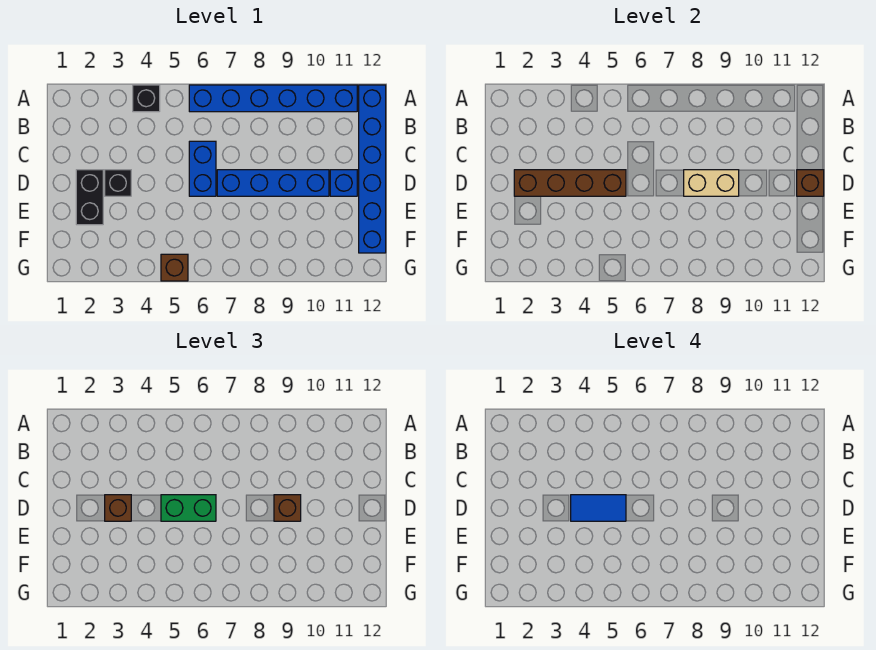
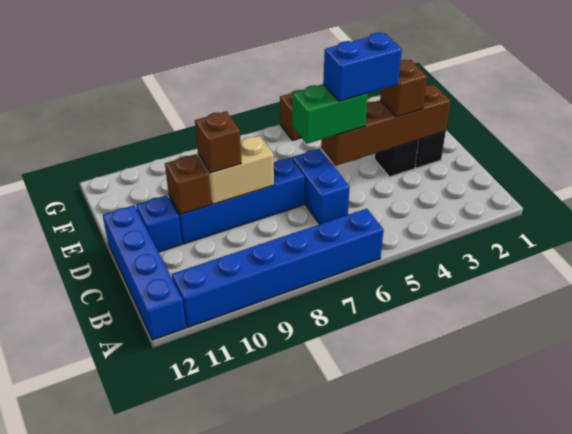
black 1x1 brick [133,85,160,112] -> none
blue 1x6 brick [359,85,386,253] -> blue 1x4 brick [103,205,186,340]
blue 1x2 tile [571,495,626,521] -> blue 1x2 brick [323,33,402,101]
brown 1x1 brick [797,170,824,196] -> brown 1x1 brick moved to [165,154,211,215]

